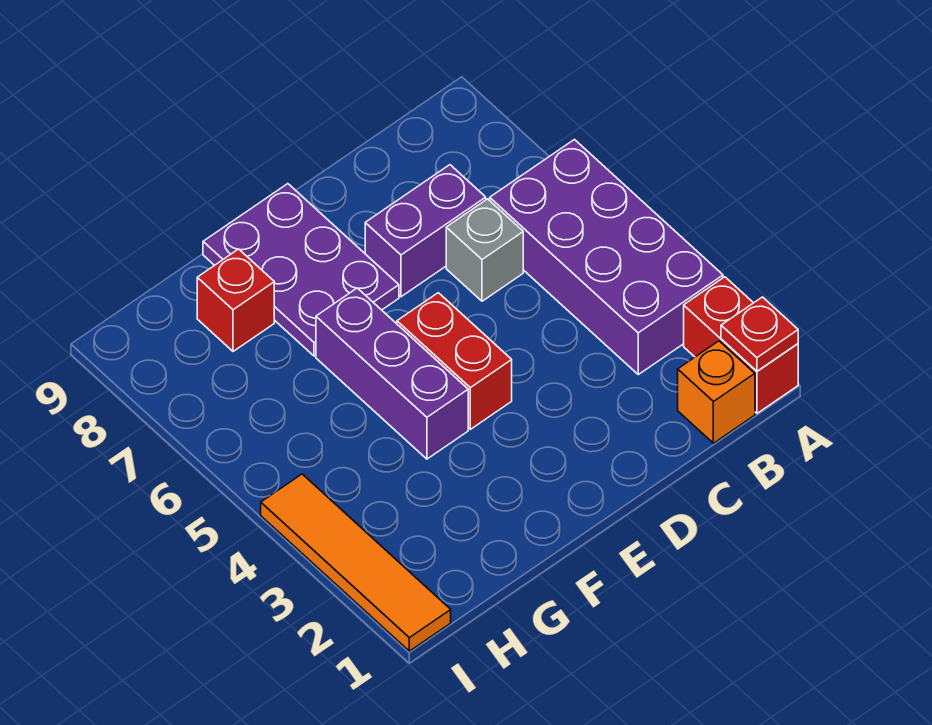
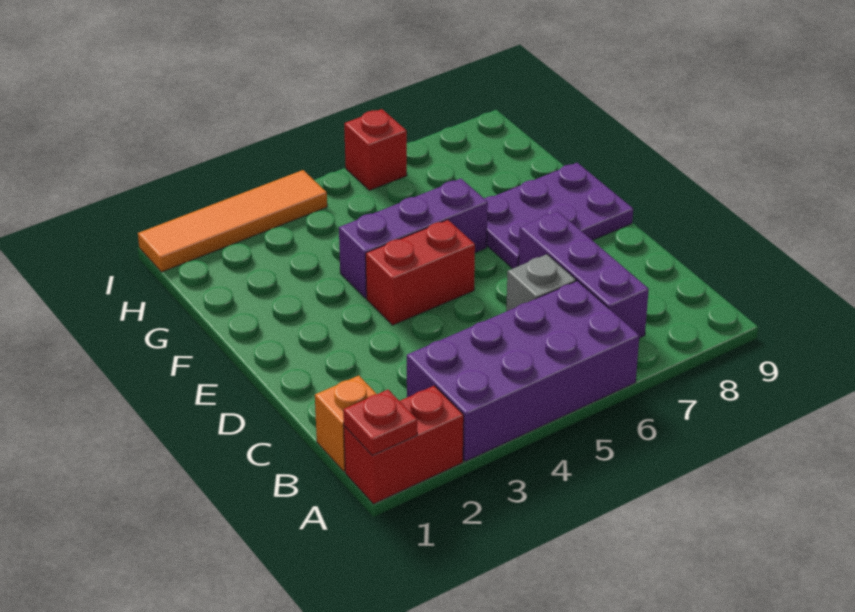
purple 1x2 brick [365,165,486,297] -> purple 1x3 brick [518,212,649,338]
red 1x1 brick [197,249,274,351] -> red 1x1 brick moved to [344,109,407,190]

